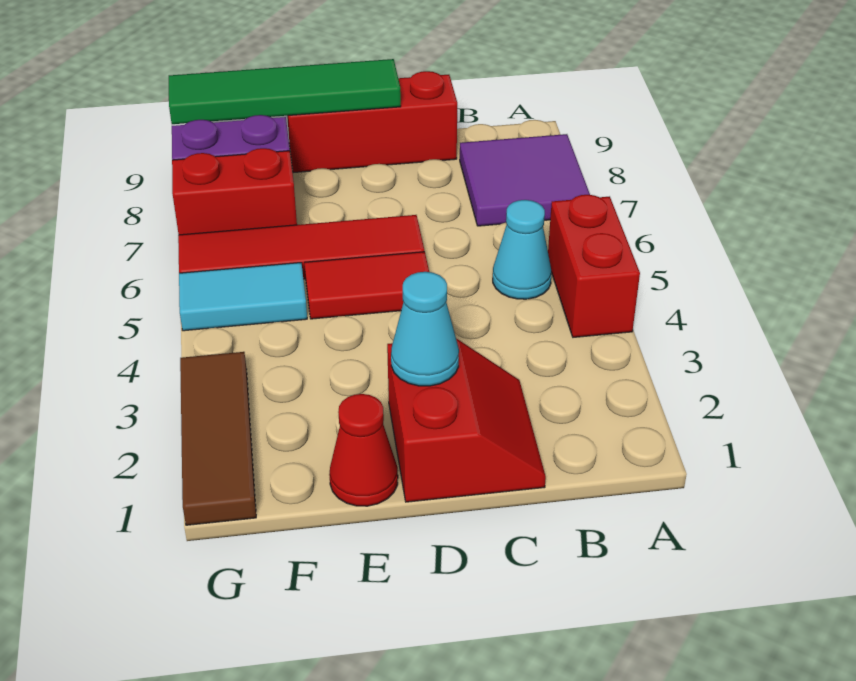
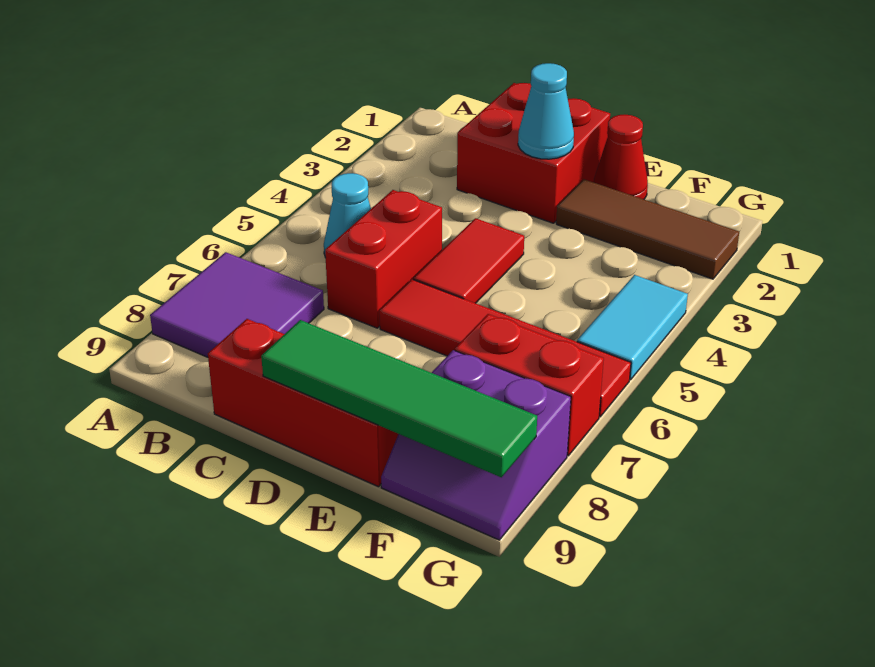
red 1x2 brick [548,195,640,337] -> red 1x2 brick moved to [325,190,442,328]
red 2x2 slope [387,338,546,502] -> red 2x2 brick [457,83,610,223]
red 1x2 tile [305,252,429,319] -> red 1x2 tile turned to [413,218,524,303]
cyan 1x2 tile [179,263,307,331] -> cyan 1x2 tile turned to [577,275,688,380]
brown 1x3 tile [180,352,256,525] -> brown 1x3 tile turned to [556,179,739,279]

